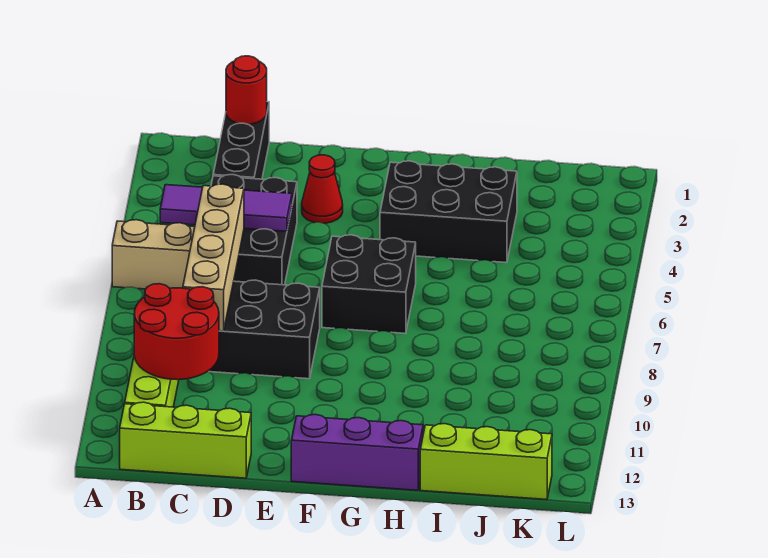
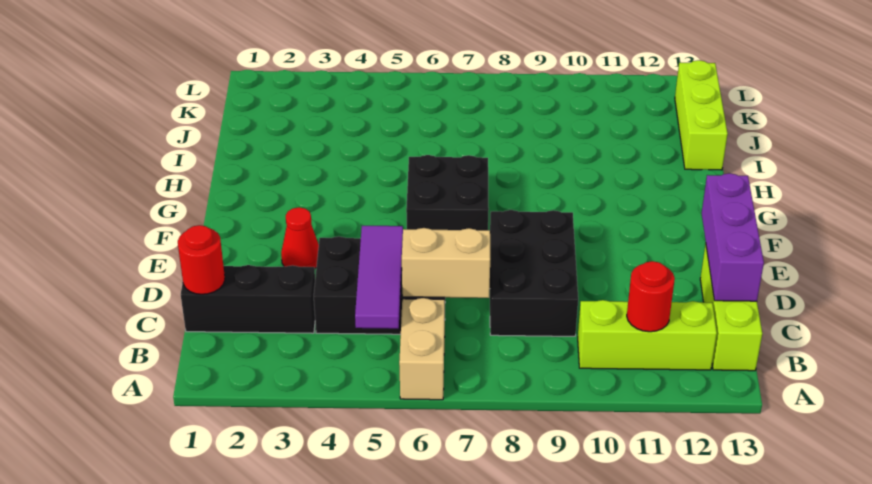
red 2x2 round brick [134,284,219,380] -> red 1x1 round brick [627,261,675,332]
tan 1x4 brick [183,184,244,331] -> tan 1x2 brick [402,228,490,298]
purple 1x3 brick [291,414,423,490] -> purple 1x3 brick moved to [702,173,764,301]
black 2x3 brick [380,161,517,263] -> none

